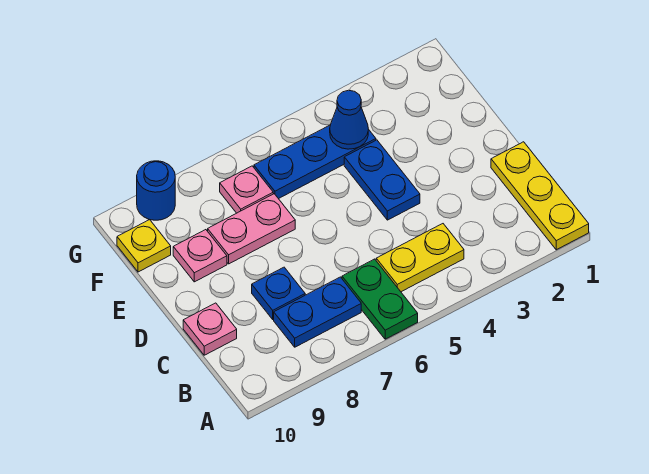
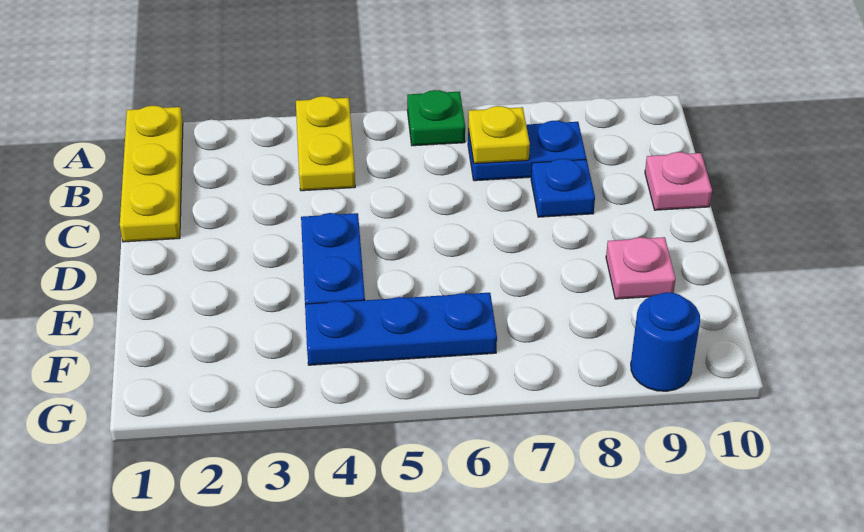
green 1x2 plate [342,259,418,339] -> green 1x1 plate [407,90,465,146]
yellow 1x2 plate [376,224,464,292] -> yellow 1x2 plate turned to [296,96,355,191]
pink 1x2 plate [208,194,295,264] -> none
blue 1x1 cone [330,90,368,149] -> none
pink 1x1 plate [220,166,273,213] -> none
yellow 1x1 plate [117,220,171,272] -> yellow 1x1 plate moved to [468,106,530,164]

